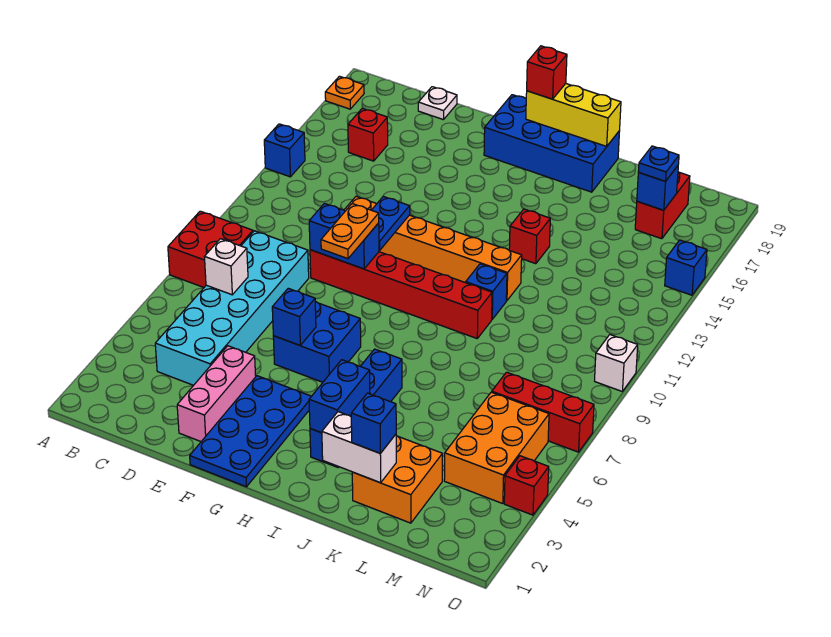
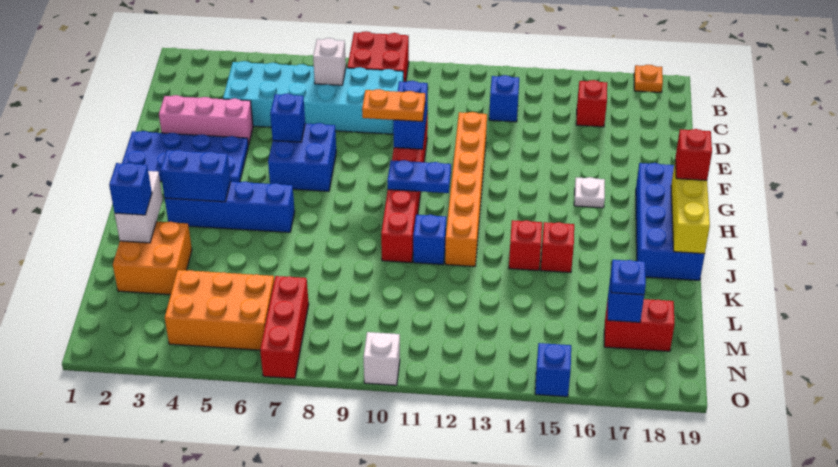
blue 1x1 brick [264,124,305,177] -> blue 1x1 brick moved to [489,75,519,122]
white 1x1 plate [418,87,457,120] -> white 1x1 plate moved to [574,177,605,208]
blue 1x2 plate [372,196,410,250] -> blue 1x2 plate moved to [387,160,451,193]
red 1x1 brick [504,456,549,515] -> red 1x1 brick moved to [541,222,574,272]

